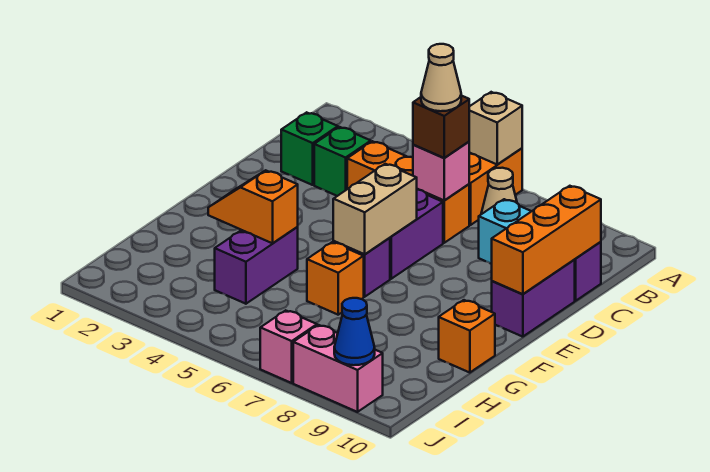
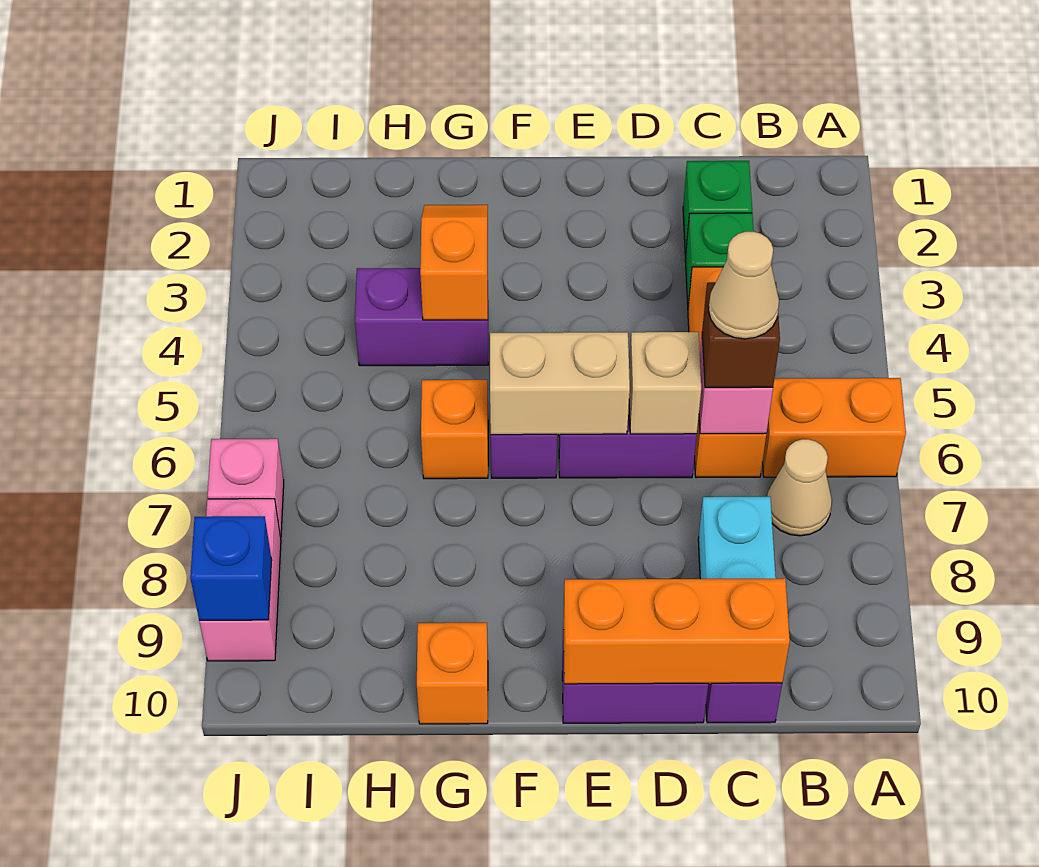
tan 1x1 brick [469,92,522,165] -> tan 1x1 brick moved to [629,332,701,434]
blue 1x1 cone [334,298,375,365] -> blue 1x1 brick [190,516,272,621]

